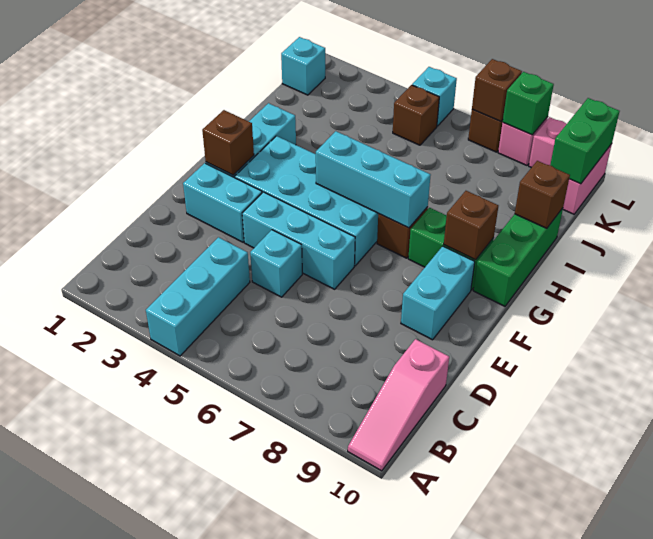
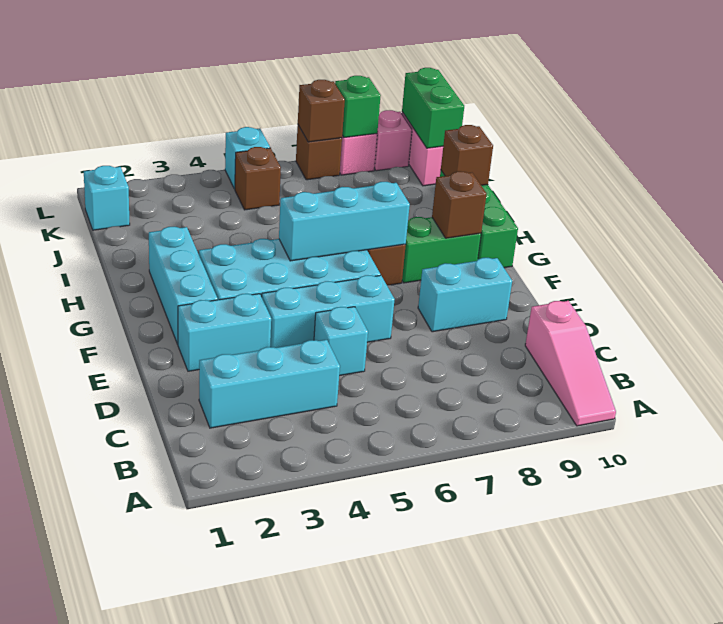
cyan 1x3 brick [146,237,250,356] -> cyan 1x3 brick turned to [199,340,340,428]
cyan 1x2 brick [401,246,475,340] -> cyan 1x2 brick turned to [418,258,512,332]
brown 1x1 brick [202,110,254,175] -> none

